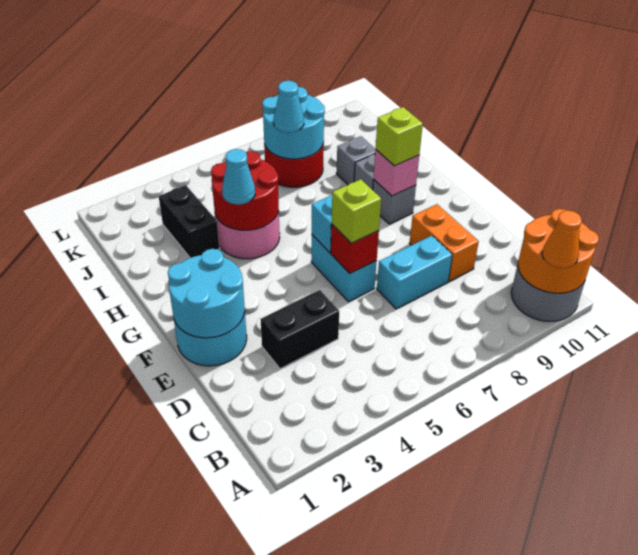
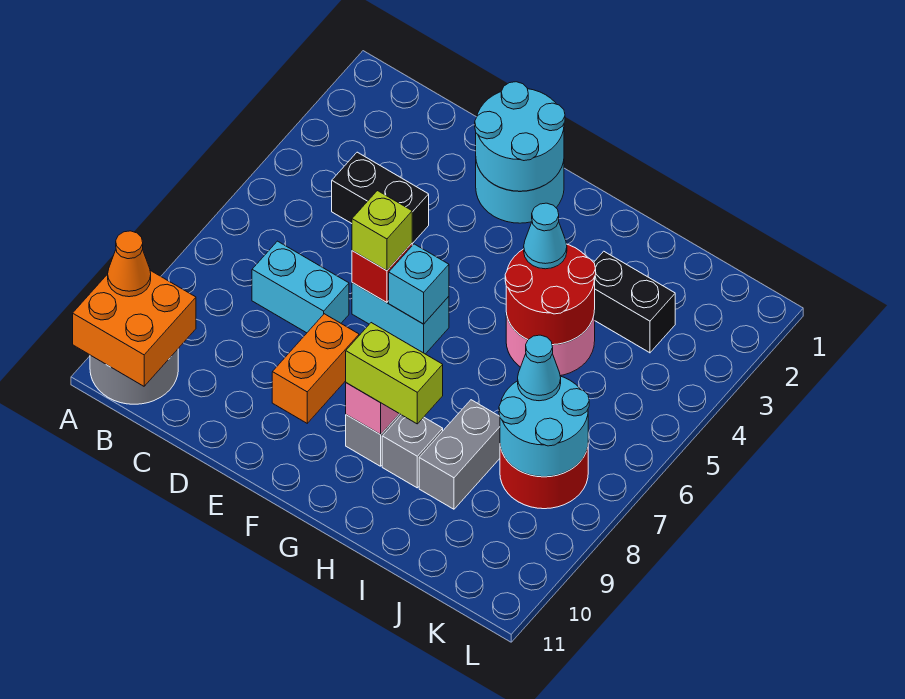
orange 2x2 round brick [518,209,599,293] -> orange 2x2 brick [73,270,196,386]
black 1x2 brick [260,290,339,369] -> black 1x2 brick turned to [332,152,429,244]
cyan 1x2 brick [377,236,452,309] -> cyan 1x2 brick turned to [252,241,349,333]
orange 1x2 brick [409,204,479,281] -> orange 1x2 brick turned to [272,314,359,423]
lime 1x1 brick [376,107,423,166] -> lime 1x2 brick [346,323,443,424]
grey 1x1 brick [336,136,376,185] -> grey 1x2 brick [419,400,500,509]

